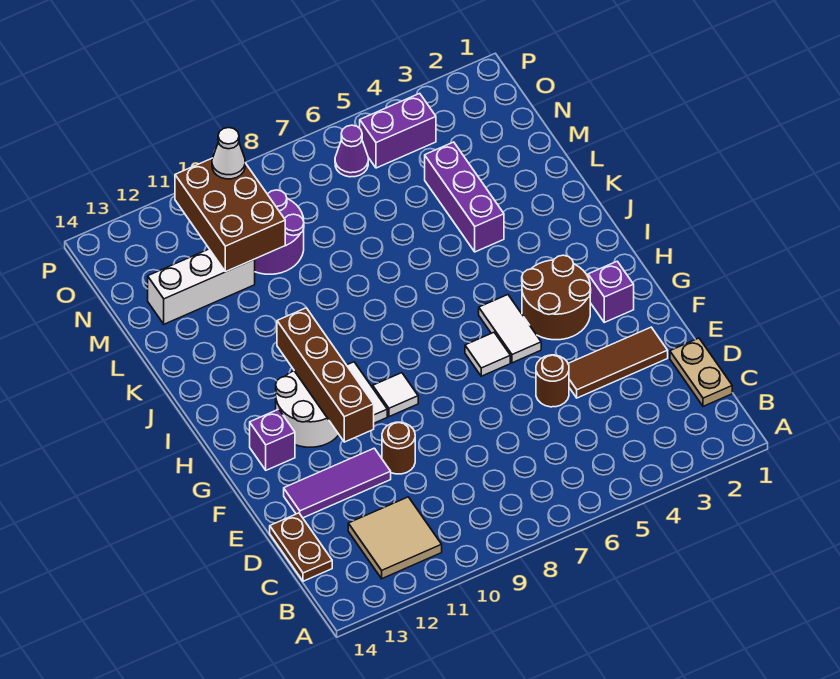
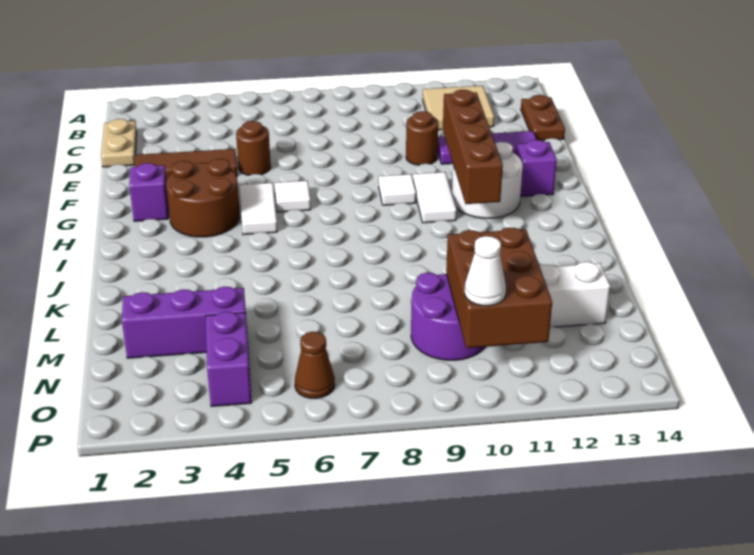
purple 1x3 brick [425,142,504,252] -> purple 1x3 brick turned to [122,287,248,358]
purple 1x2 brick [360,93,436,168] -> purple 1x2 brick turned to [206,312,252,407]
purple 1x1 cone [335,125,368,177] -> brown 1x1 cone [295,332,335,398]

